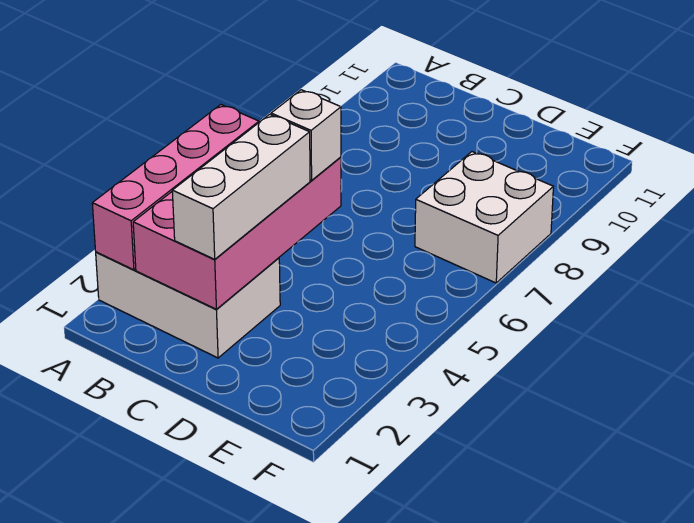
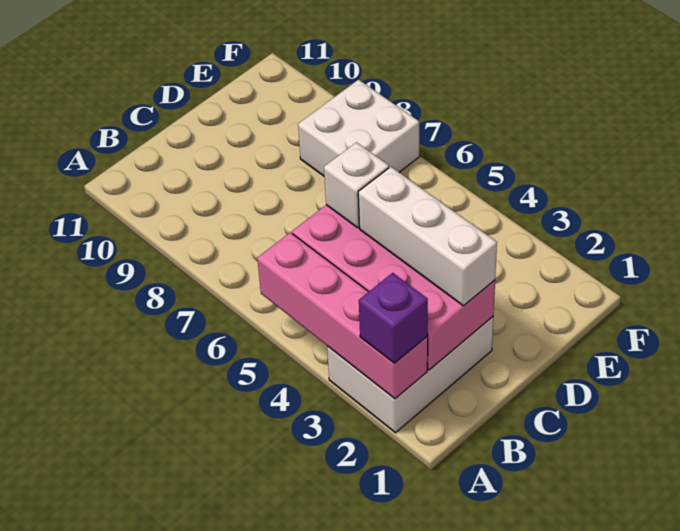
none -> purple 1x1 brick [359,273,428,363]

